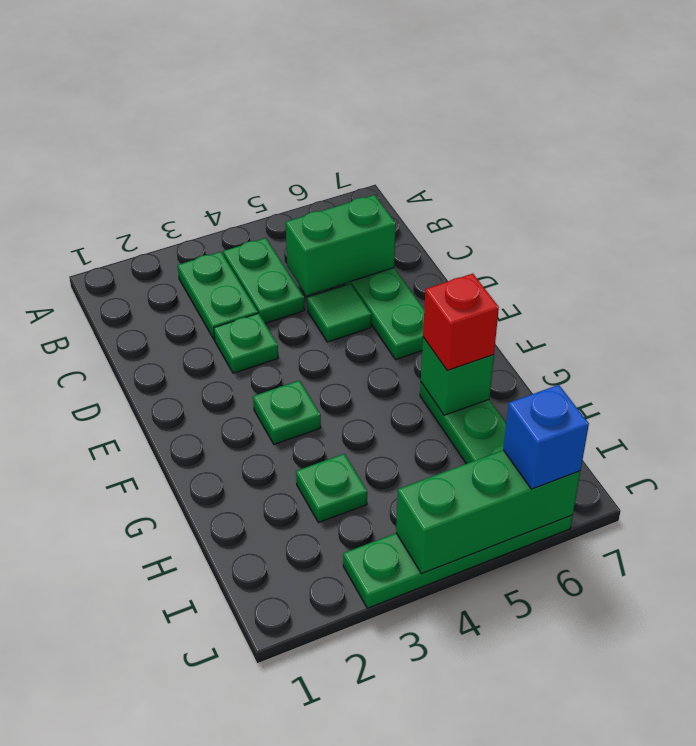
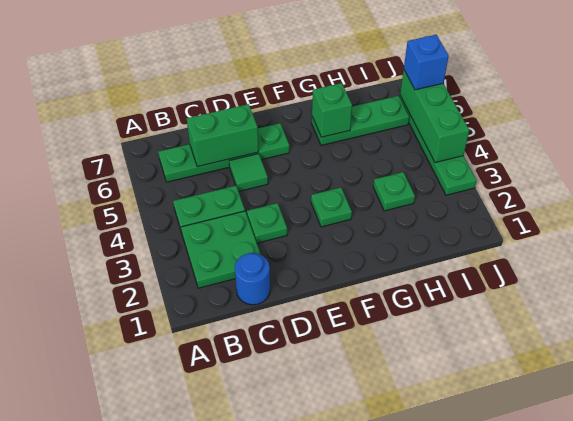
green 1x2 plate [178,252,258,340] -> green 2x2 plate [181,211,261,288]
none -> blue 1x1 round brick [235,253,270,305]
green 1x2 brick [286,195,396,296] -> green 1x2 brick turned to [187,104,258,167]
red 1x1 brick [423,274,499,370] -> none

